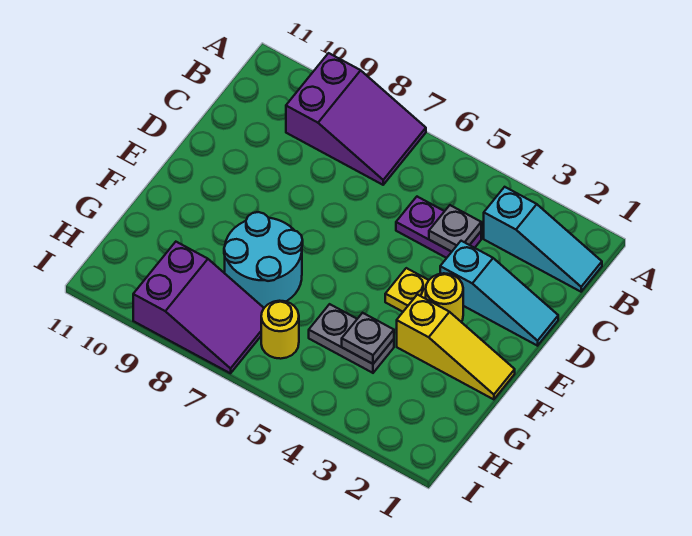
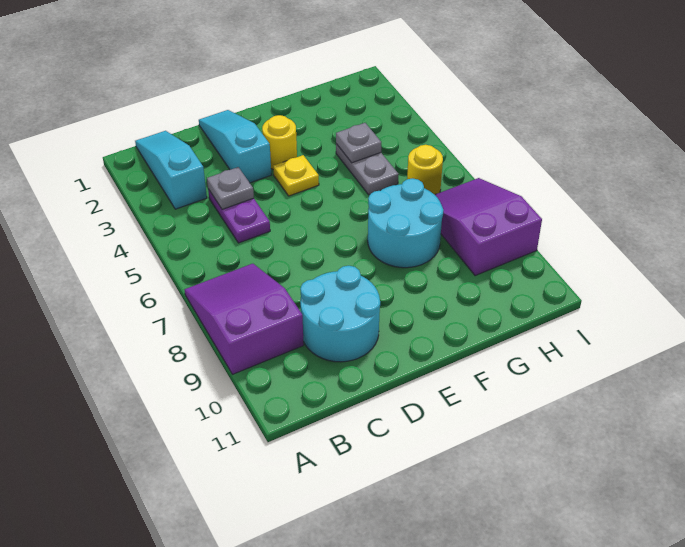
none -> cyan 2x2 round brick [300,266,380,362]
yellow 1x3 slope [397,295,515,399] -> none

